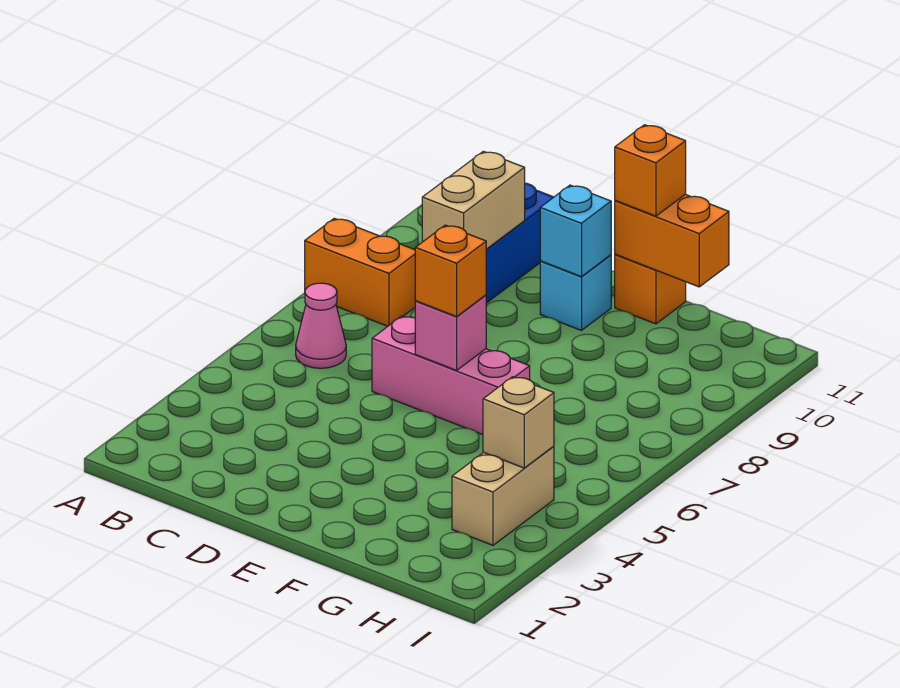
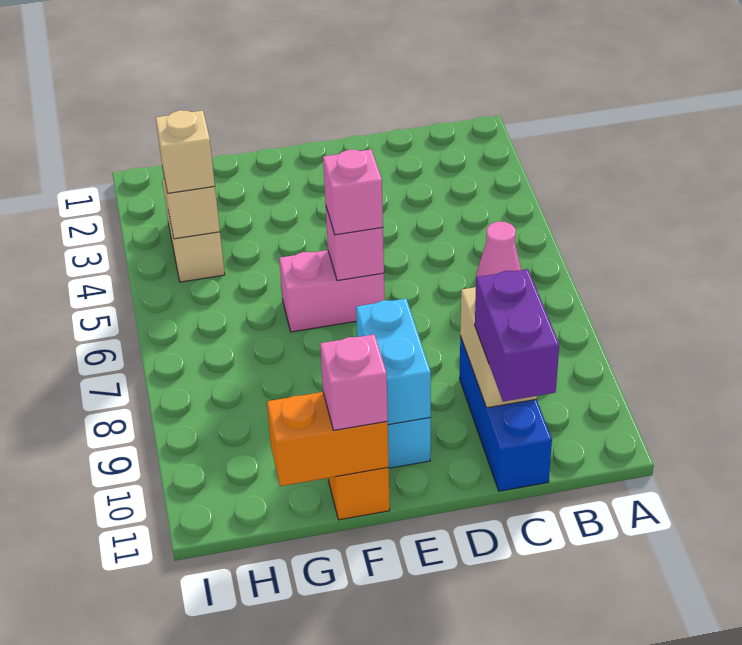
orange 1x2 brick [305,218,416,326] -> none
none -> purple 1x2 brick [475,269,559,402]
pink 1x3 brick [372,316,530,435] -> pink 1x2 brick [279,250,385,332]
orange 1x1 brick [415,225,486,317] -> pink 1x1 brick [323,149,383,235]
cyan 1x1 brick [540,185,611,277] -> cyan 1x2 brick [356,298,431,425]
orange 1x1 brick [615,125,686,216] -> pink 1x1 brick [320,334,388,430]
none -> tan 1x1 brick [156,110,215,193]

